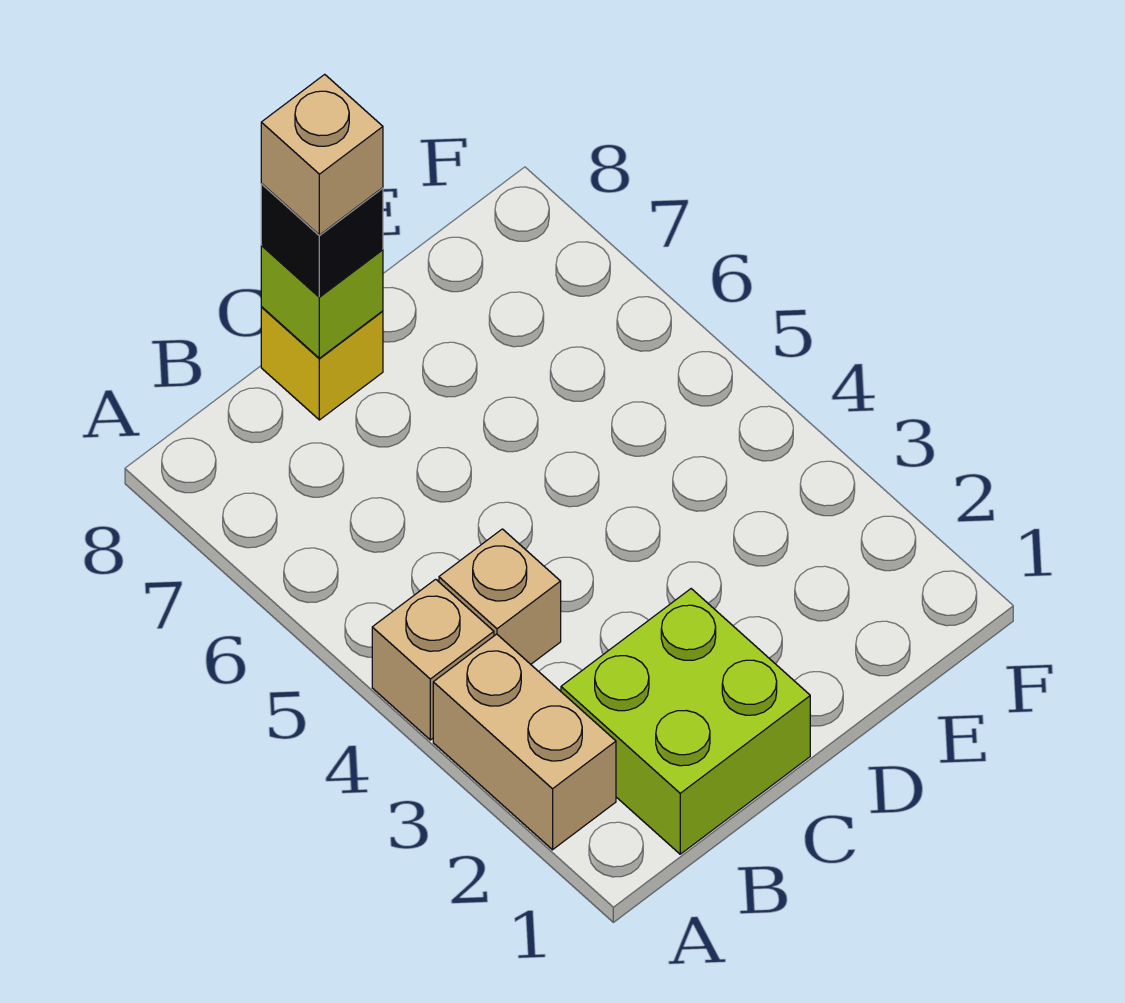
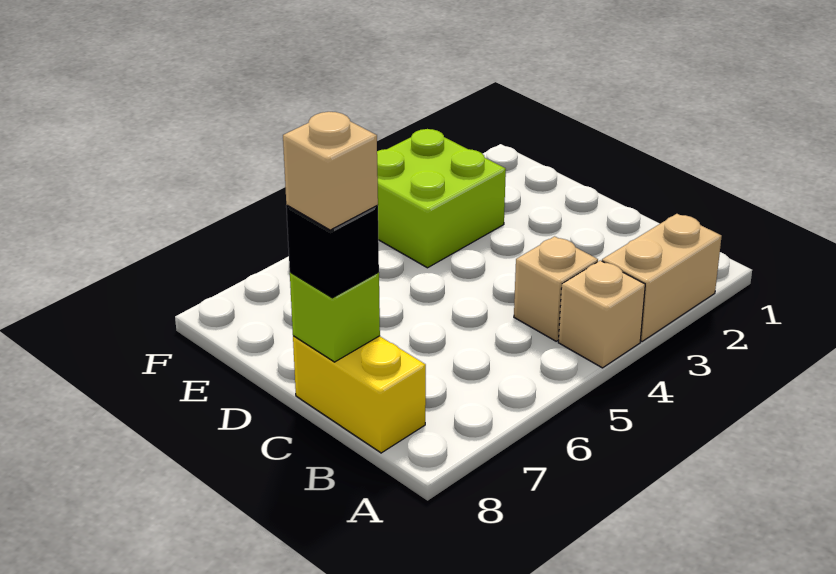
lime 2x2 brick [561,589,810,854] -> lime 2x2 brick moved to [377,129,506,268]
yellow 1x1 brick [261,307,383,420] -> yellow 1x2 brick [293,336,426,453]

